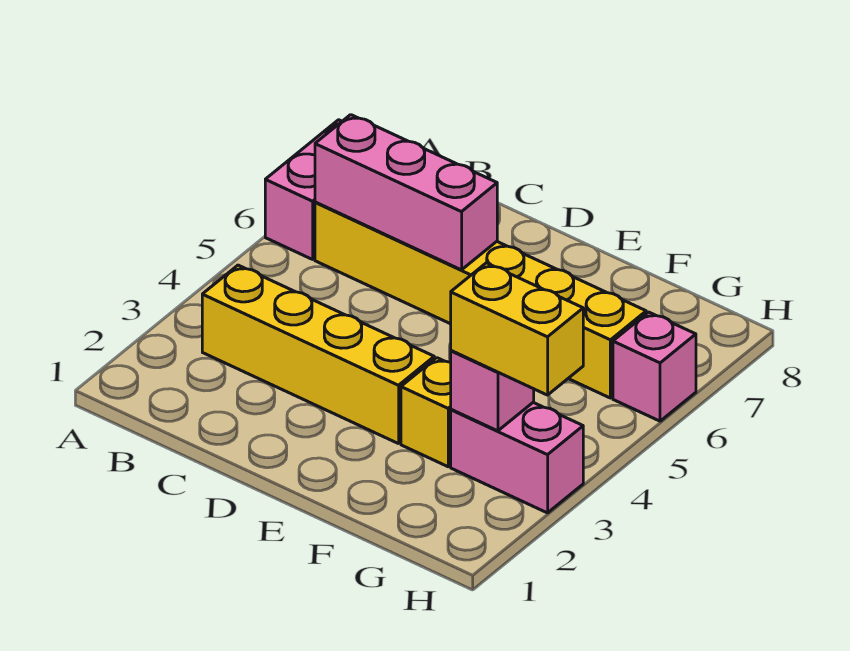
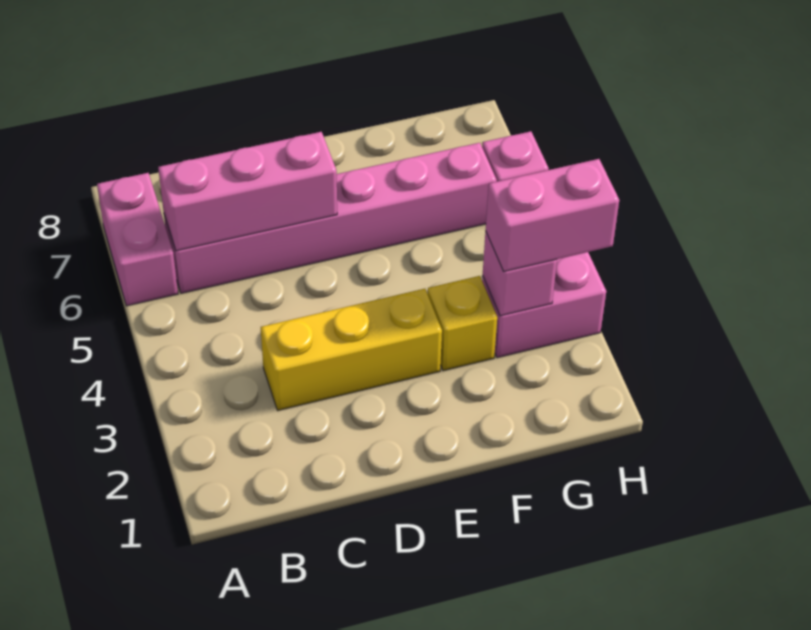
yellow 1x4 brick [202,265,434,444] -> yellow 1x3 brick [261,289,442,410]
yellow 1x6 brick [315,202,646,398] -> pink 1x6 brick [164,143,497,293]
yellow 1x2 brick [451,263,583,395] -> pink 1x2 brick [486,159,619,271]

